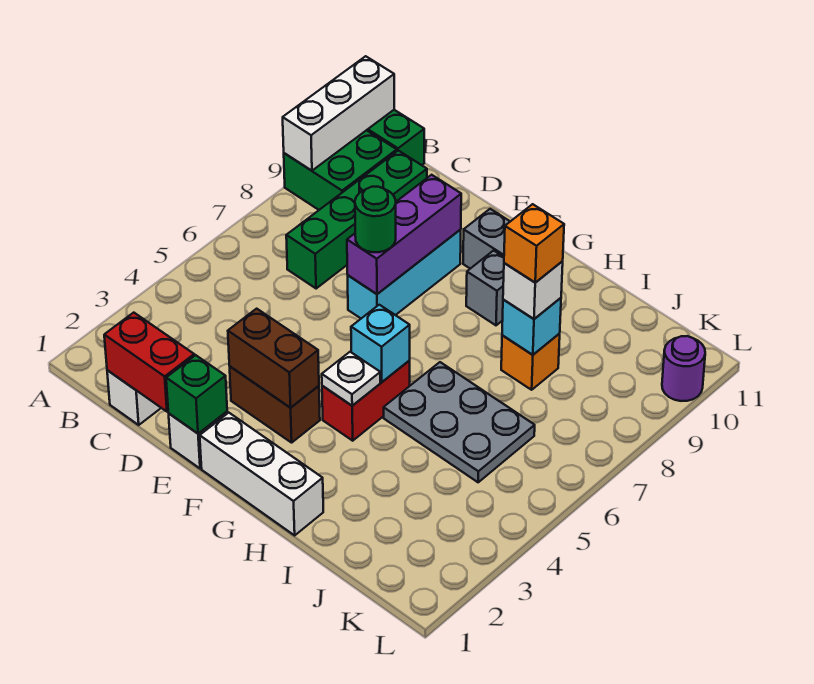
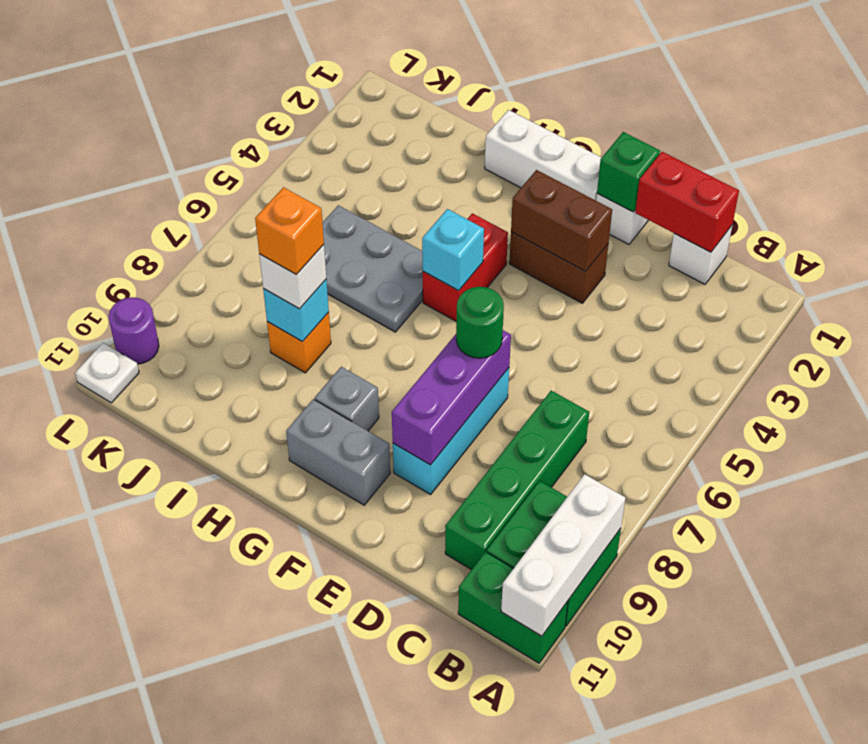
white 1x1 plate [322,352,380,406] -> white 1x1 plate moved to [75,343,139,403]

